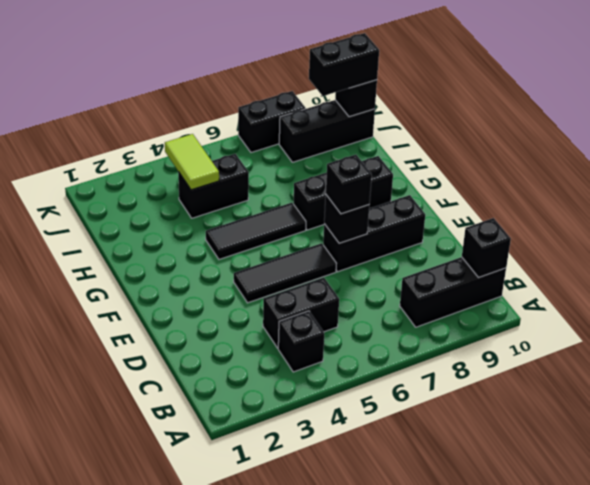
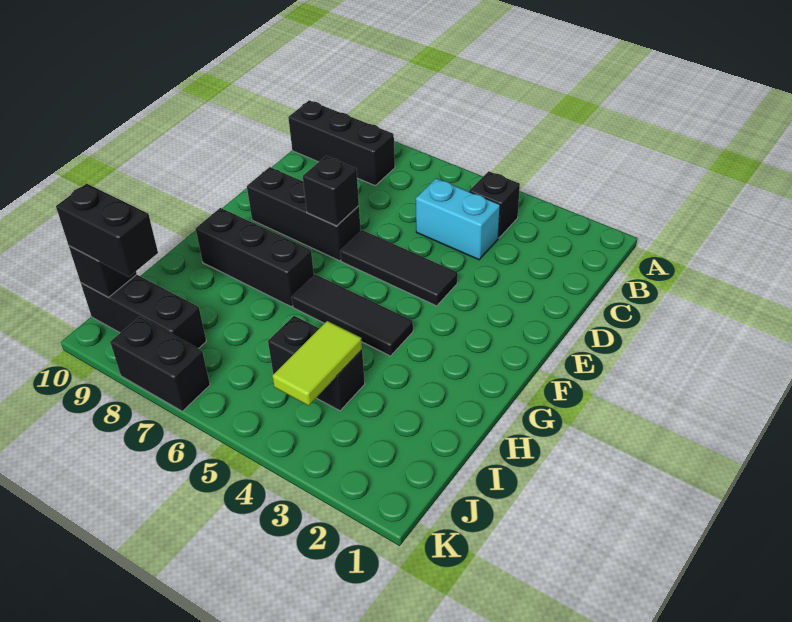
black 1x1 brick [462,218,511,278] -> none
black 1x2 brick [263,278,339,348] -> cyan 1x2 brick [416,179,500,260]
black 1x1 brick [326,155,372,214] -> none

